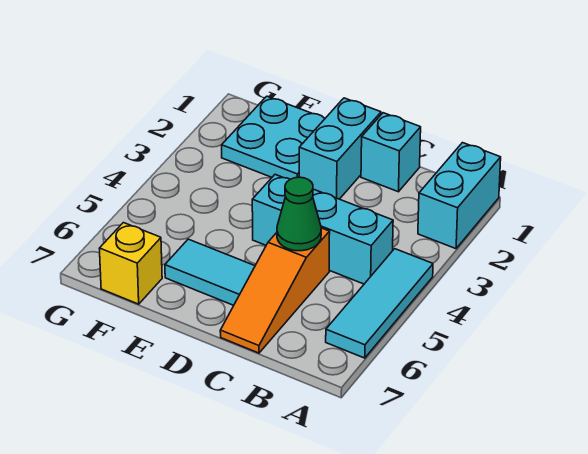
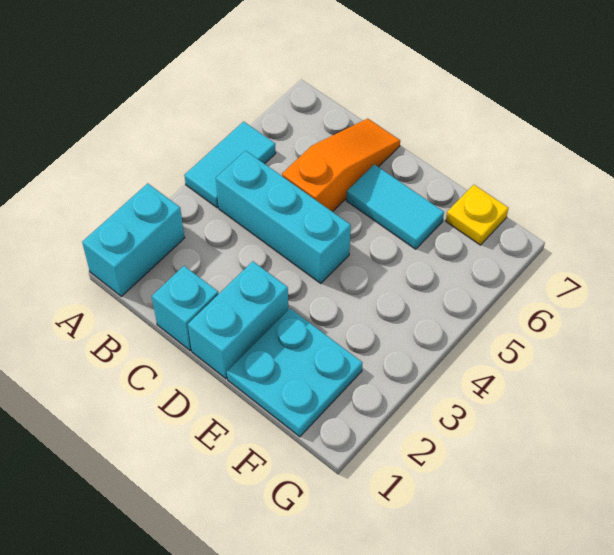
cyan 1x3 tile [326,249,433,358] -> cyan 1x2 tile [184,122,276,208]
green 1x1 cone [277,177,321,251] -> none
yellow 1x1 brick [99,223,162,304] -> yellow 1x1 plate [446,185,509,245]

